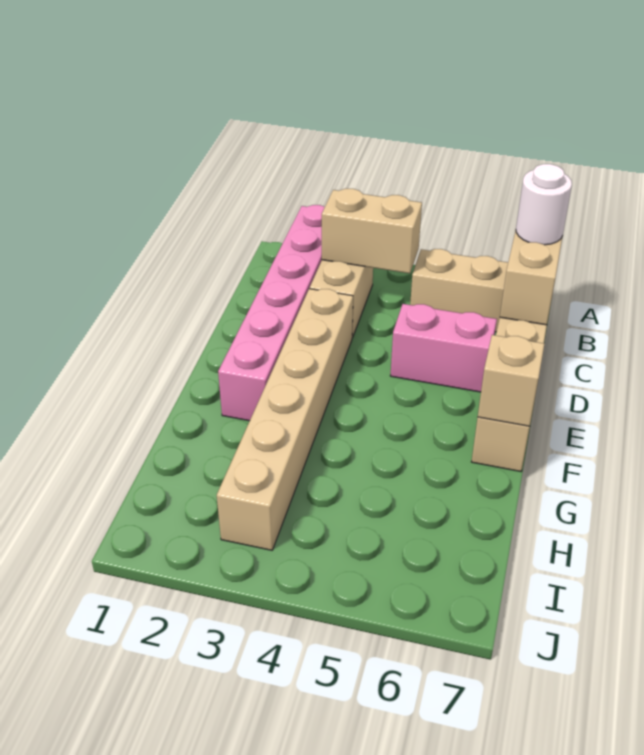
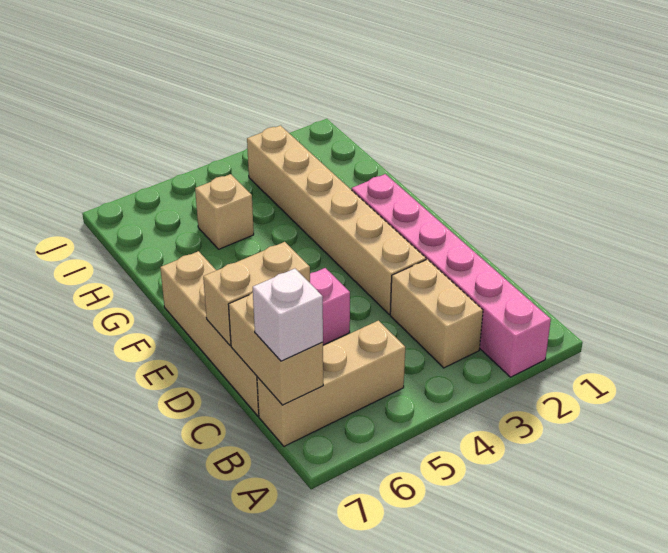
tan 1x2 brick [322,189,422,273] -> tan 1x2 brick moved to [203,242,310,346]
white 1x1 round brick [516,164,572,245] -> white 1x1 brick [253,269,323,361]
tan 1x1 brick [478,335,545,426] -> tan 1x1 brick moved to [195,174,254,249]

